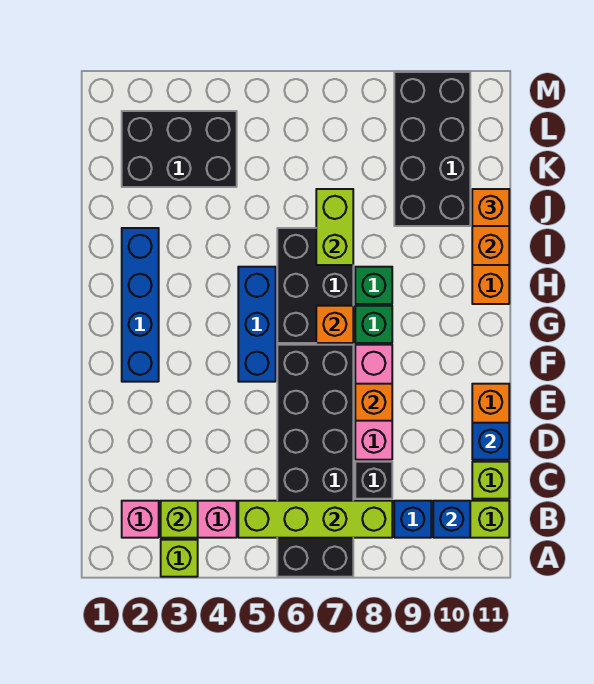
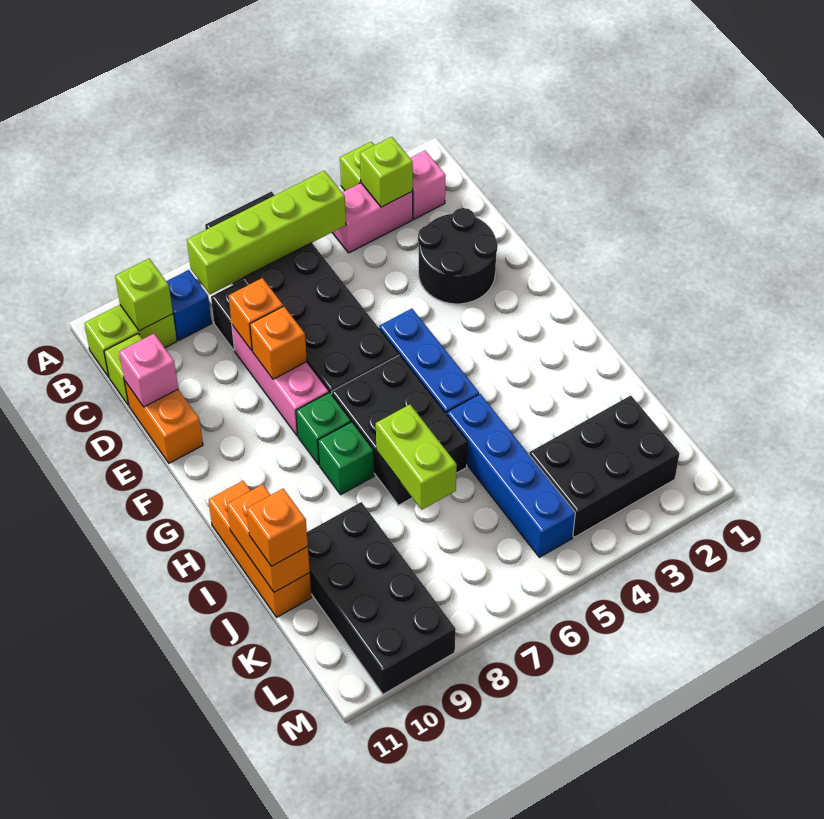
blue 1x1 brick [433,501,470,538] -> lime 1x1 brick [115,259,173,331]
none -> black 2x2 round brick [418,208,498,304]
blue 1x1 brick [472,423,509,460] -> pink 1x1 brick [119,334,178,407]
blue 1x4 brick [122,228,159,382] -> blue 1x4 brick moved to [447,394,575,557]
orange 1x1 brick [316,306,353,343] -> orange 1x1 brick moved to [229,278,283,350]

